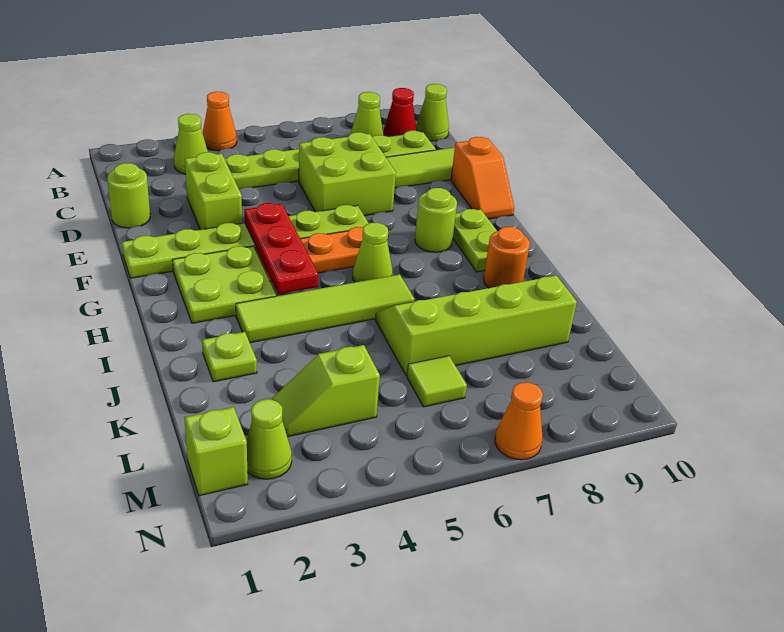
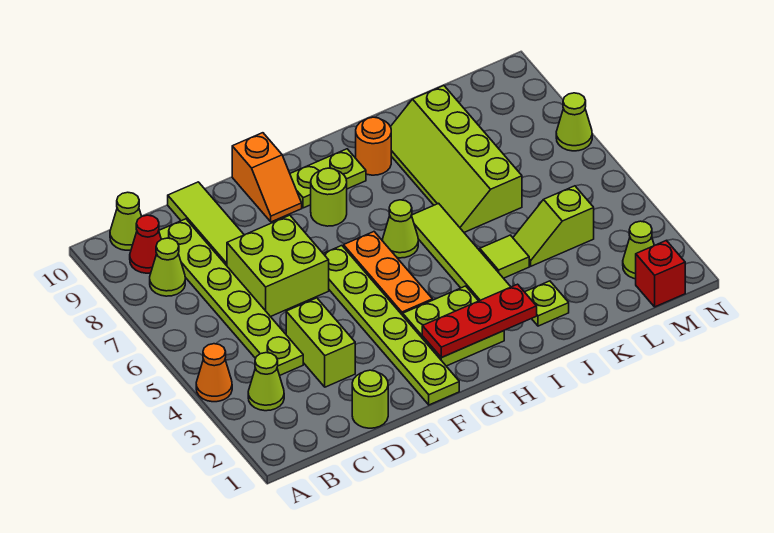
lime 1x2 brick [185,152,242,230] -> lime 1x2 brick turned to [286,298,355,387]
orange 1x2 slope [451,137,514,219] -> orange 1x2 slope turned to [232,133,302,222]
red 1x3 plate [244,203,318,294] -> red 1x3 plate moved to [422,284,537,358]
lime 1x2 slope [272,345,380,437] -> lime 1x2 slope turned to [513,186,594,266]
lime 1x1 tile [407,356,467,407] -> lime 1x1 tile moved to [480,235,529,278]
lime 1x1 brick [184,407,248,496] -> red 1x1 brick [636,240,685,307]
orange 1x1 cone [495,382,543,460] -> lime 1x1 cone [556,93,592,151]

